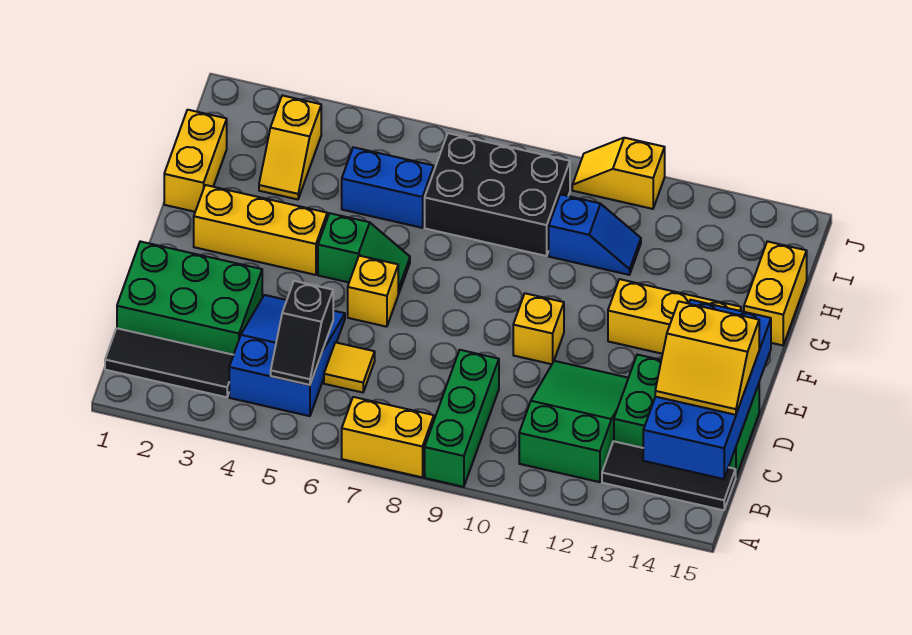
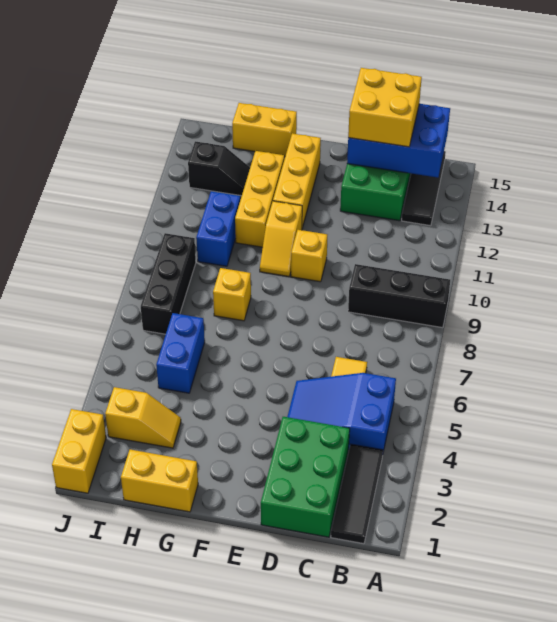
yellow 1x2 brick [342,397,434,477] -> yellow 1x2 brick moved to [52,409,106,493]
green 1x3 brick [425,350,499,487] -> black 1x3 brick [348,264,450,328]
black 1x2 slope [271,281,333,385] -> black 1x2 slope moved to [188,141,250,196]
green 2x3 slope [519,361,628,482] -> none
blue 2x4 brick [643,300,771,479] -> blue 2x3 brick [347,104,450,178]
yellow 2x2 slope [655,301,759,415] -> yellow 2x2 brick [348,68,422,147]
yellow 1x1 brick [348,256,398,327] -> yellow 1x1 brick moved to [213,268,251,321]
yellow 1x3 brick [194,185,327,275] -> yellow 1x3 brick moved to [235,151,284,247]
green 1x2 slope [318,213,410,294] -> none
black 2x3 brick [425,133,570,256] -> black 1x3 brick [141,233,196,334]
blue 1x2 slope [549,194,641,275] -> blue 1x2 brick [196,191,240,266]
yellow 1x2 slope [572,138,665,209] -> yellow 1x2 slope moved to [260,201,302,277]

